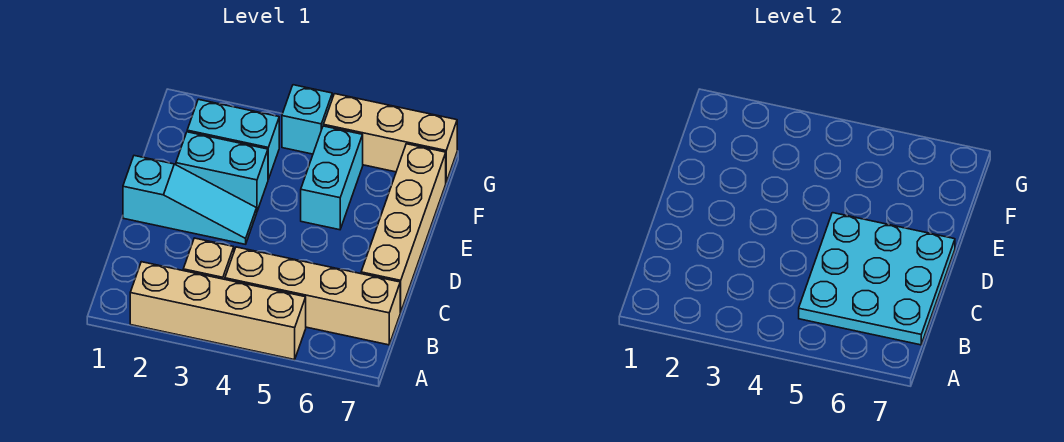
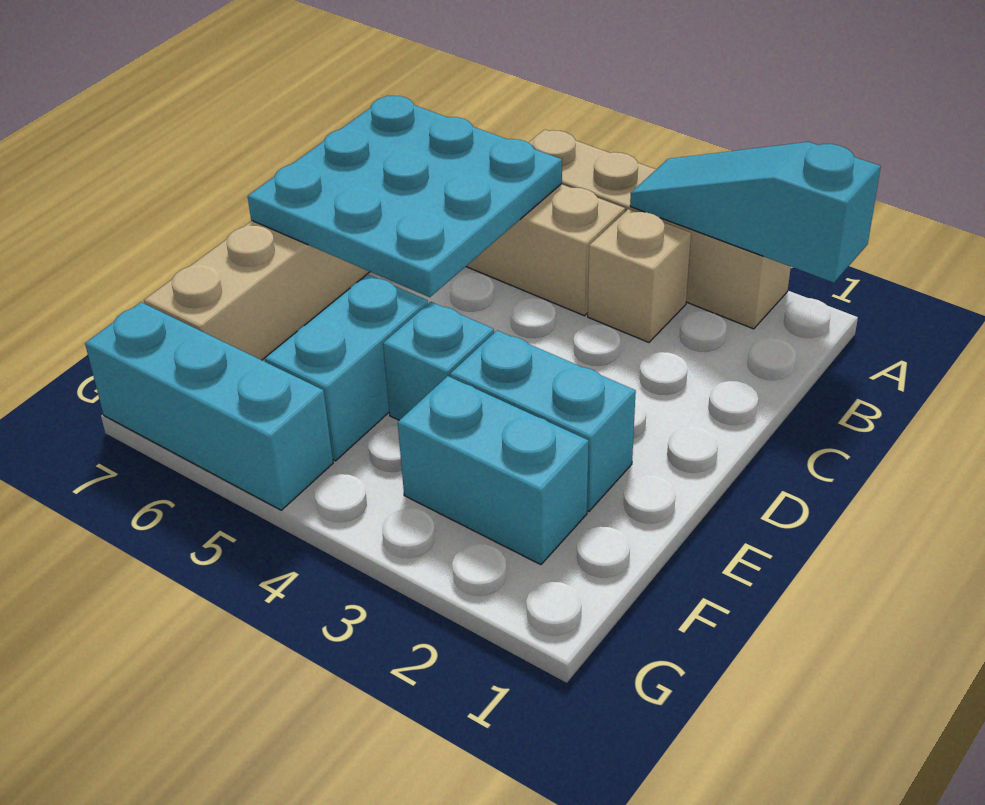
cyan 1x3 slope [123,156,257,244] -> cyan 1x3 slope moved to [630,142,881,283]
cyan 1x1 brick [282,85,332,154] -> cyan 1x1 brick moved to [383,302,494,420]
tan 1x3 brick [323,94,457,182] -> cyan 1x3 brick [85,302,333,510]

